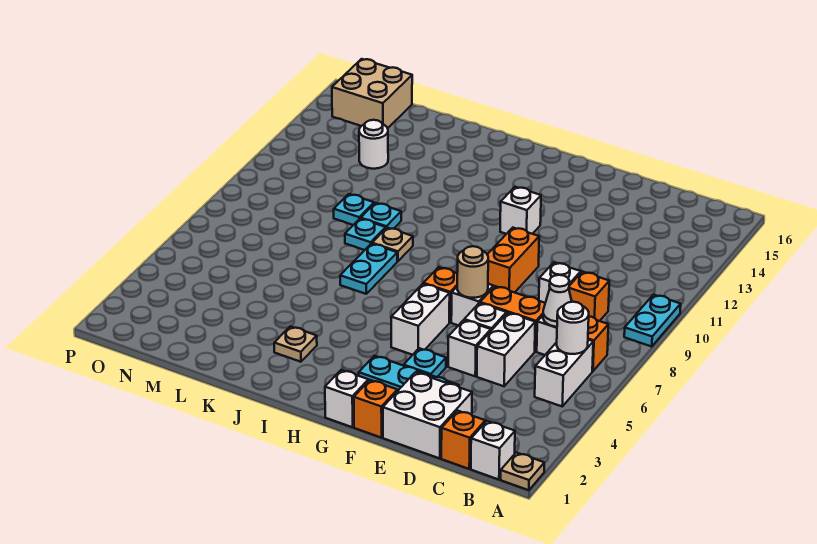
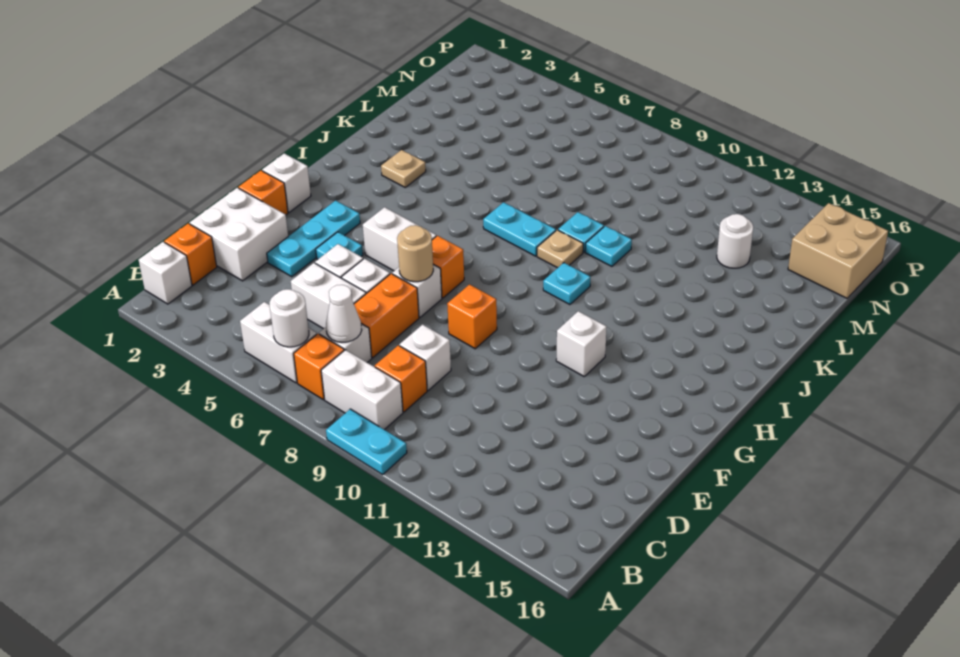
tan 1x1 plate [501,453,544,490] -> none
none -> white 1x2 brick [321,350,403,430]
orange 1x2 brick [487,228,539,293] -> orange 1x1 brick [447,284,497,349]
cyan 1x1 plate [334,194,374,225] -> cyan 1x1 plate moved to [543,263,590,305]

